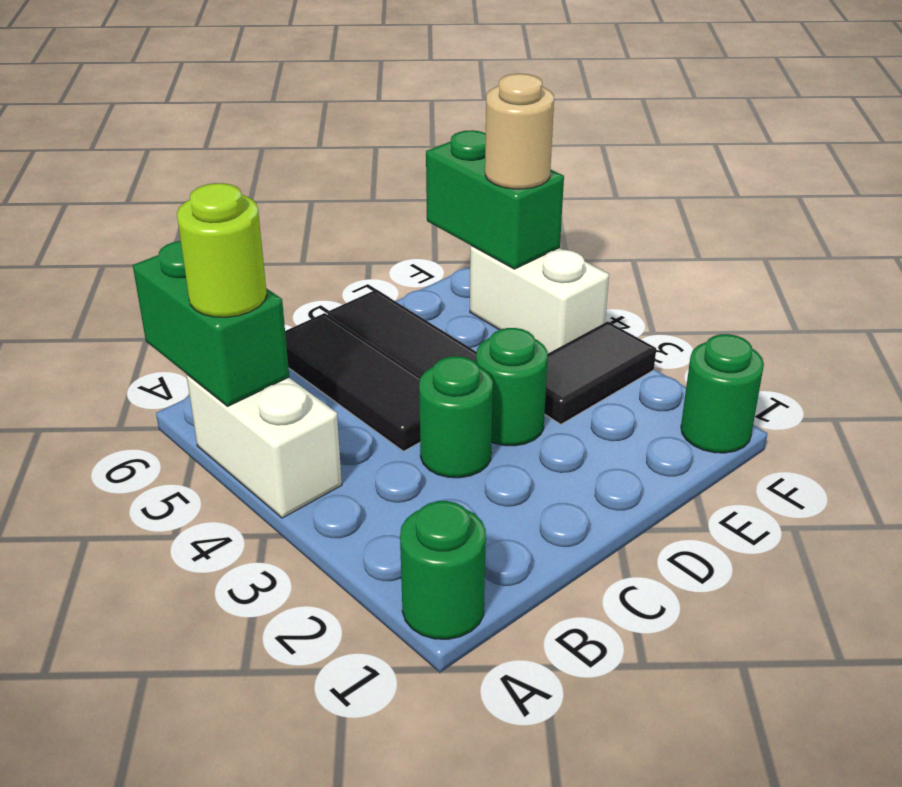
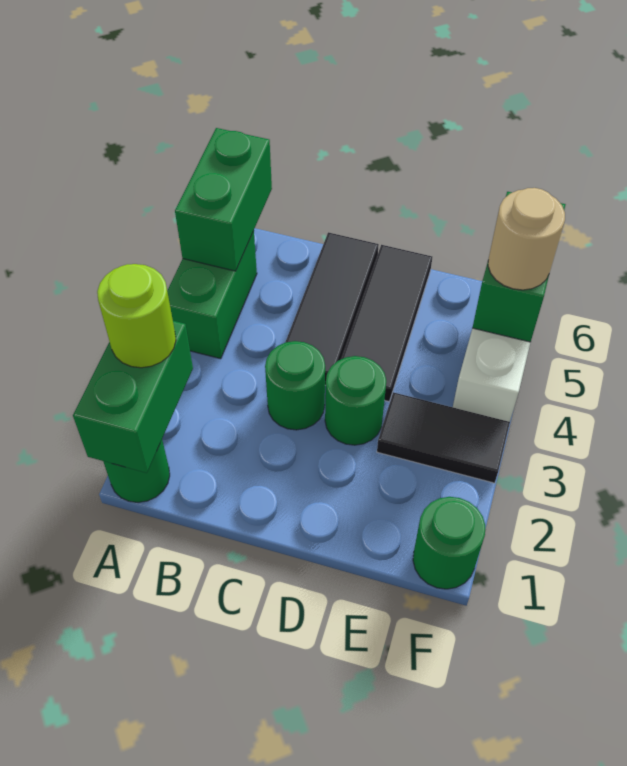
none -> green 1x2 brick [73,321,193,473]
white 1x2 brick [186,375,342,518] -> green 1x2 brick [167,231,257,359]
lime 1x1 round brick [177,183,267,317] -> lime 1x1 round brick moved to [97,264,176,368]

